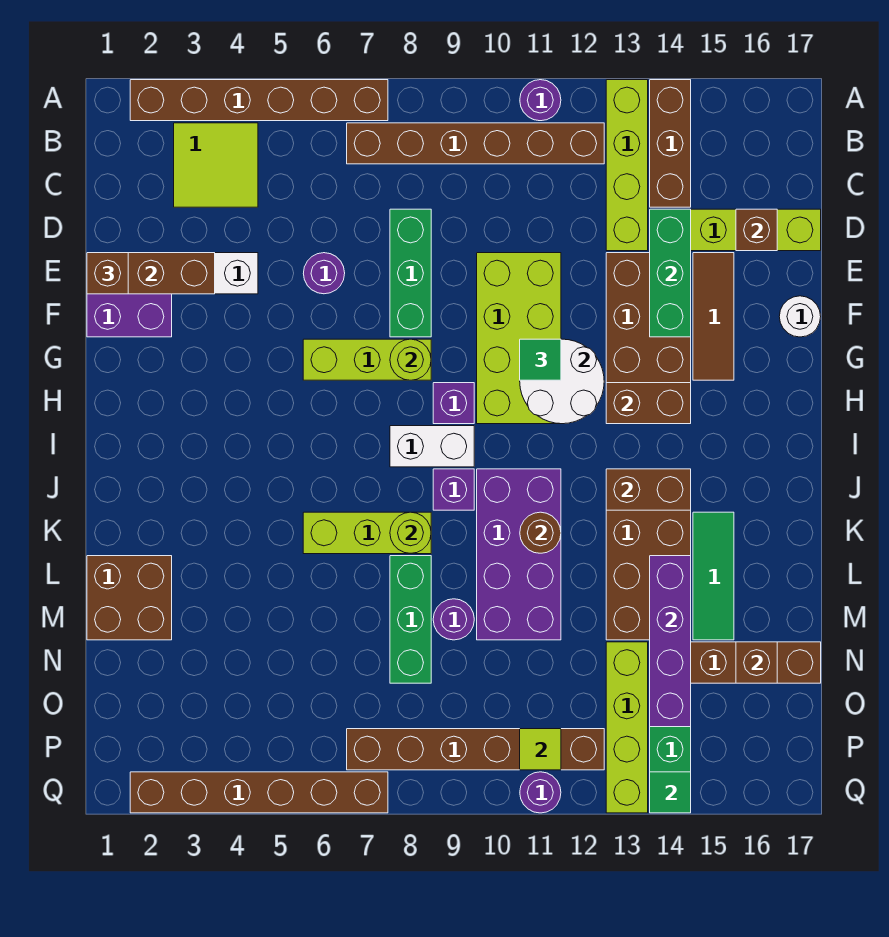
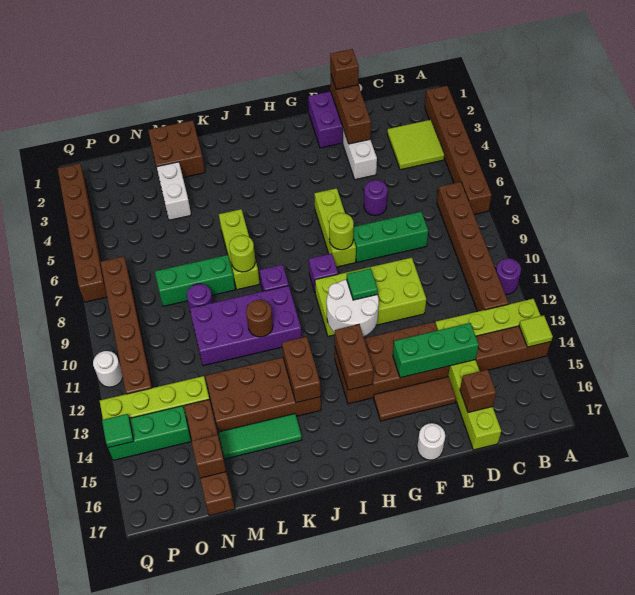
white 1x2 brick [390,426,474,467] -> white 1x2 brick moved to [157,162,191,220]
purple 1x4 brick [650,556,691,727] -> none
lime 1x1 tile [520,729,561,770] -> lime 1x1 tile moved to [519,315,553,347]
purple 1x1 round brick [520,772,561,813] -> white 1x1 round brick [93,351,123,387]

